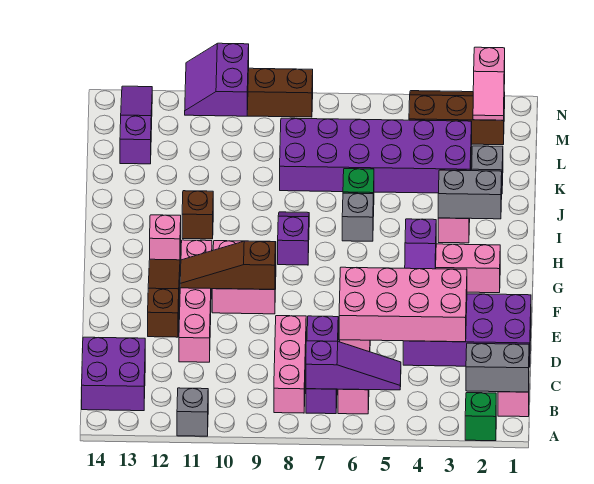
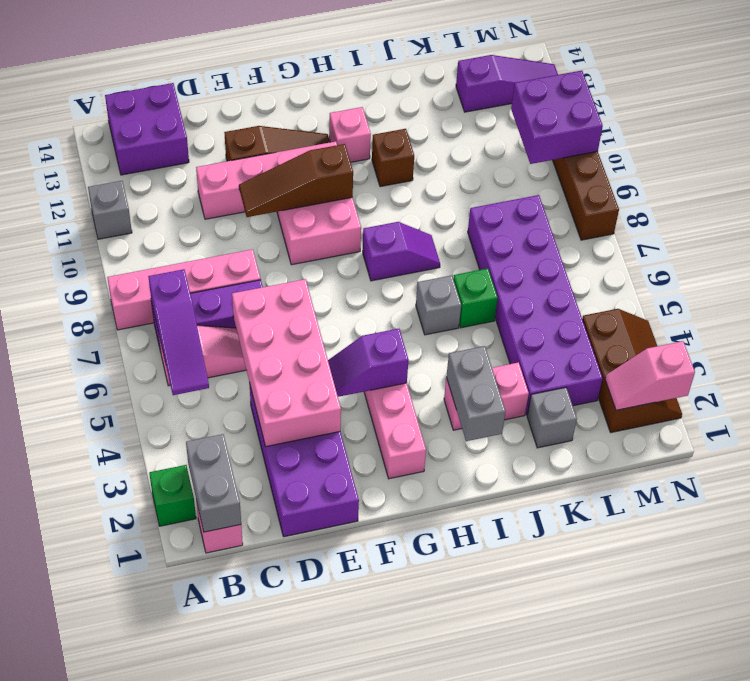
pink 1x3 brick [274,316,306,413] -> pink 1x4 brick [107,249,261,330]
brown 1x3 slope [180,241,275,289] -> brown 1x3 slope turned to [239,144,353,217]
purple 2x2 slope [185,43,249,116] -> purple 2x2 brick [511,71,603,164]

